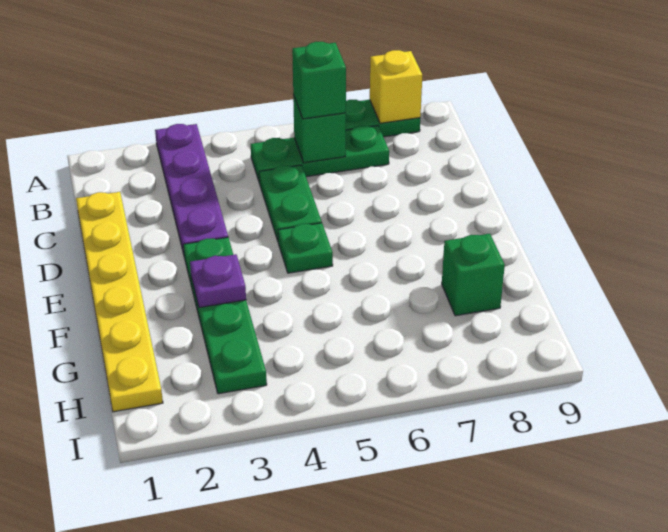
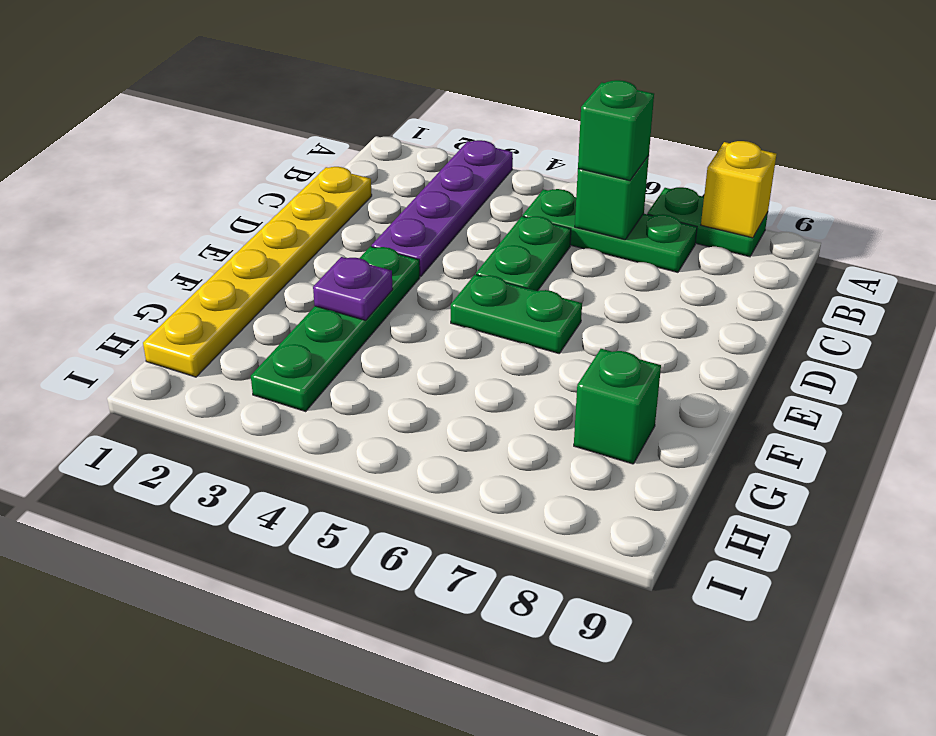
green 1x1 plate [278,223,333,273] -> green 1x2 plate [451,275,582,353]

